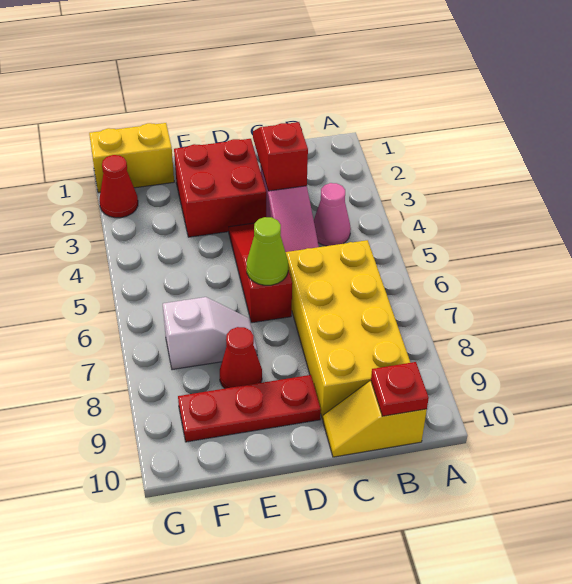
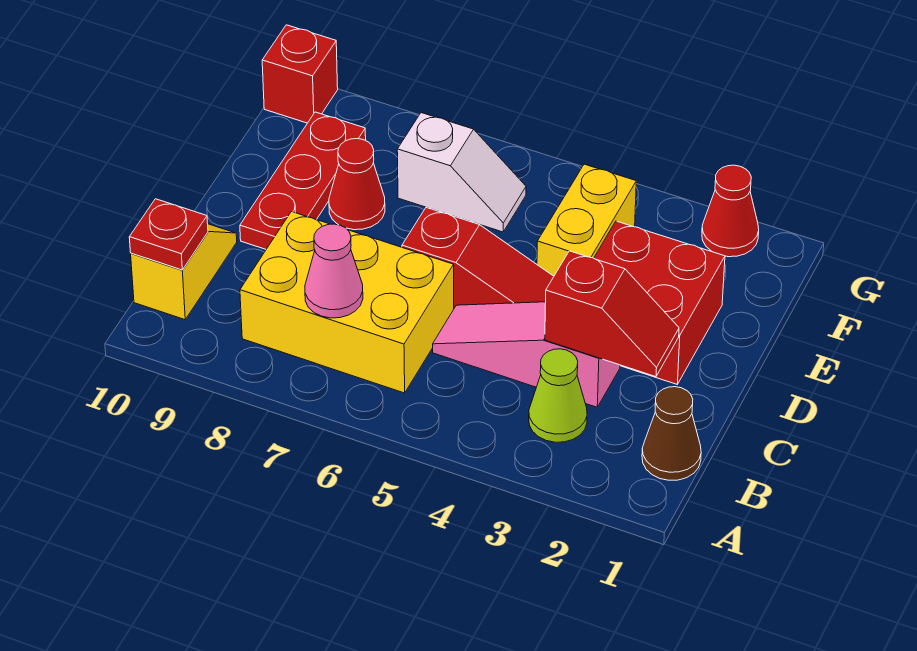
none -> brown 1x1 cone [642,387,701,480]
pink 1x1 cone [314,183,351,246] -> pink 1x1 cone moved to [305,224,363,318]
yellow 2x4 brick [286,240,411,419] -> yellow 2x3 brick [240,212,454,393]
lime 1x1 cone [246,217,288,285] -> lime 1x1 cone moved to [529,349,587,442]
white 1x2 slope [163,297,257,370] -> white 1x2 slope turned to [397,113,526,232]
yellow 1x2 brick [89,123,174,193] -> yellow 1x2 brick moved to [537,164,636,276]
none -> red 1x1 brick [262,25,338,123]

